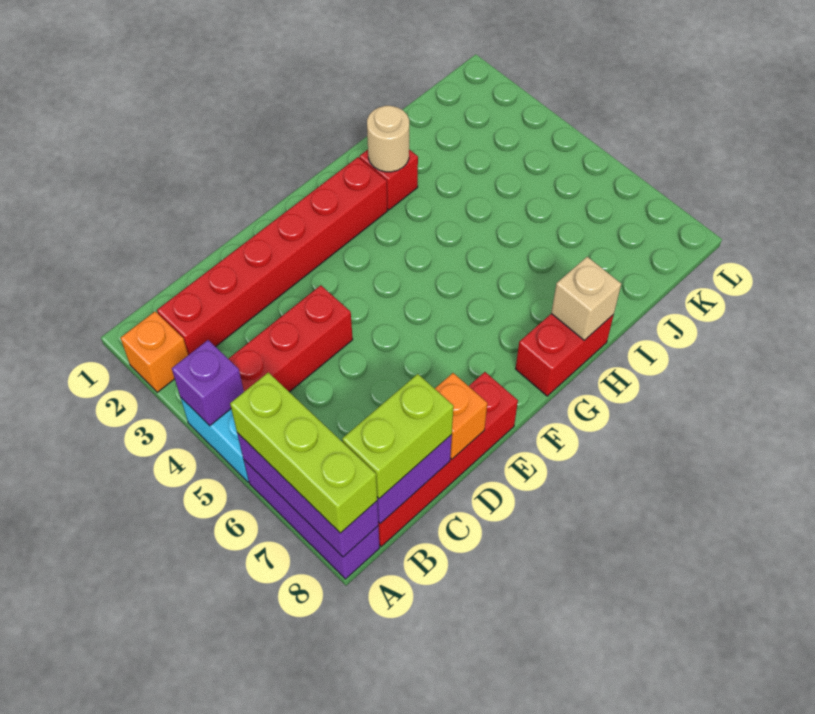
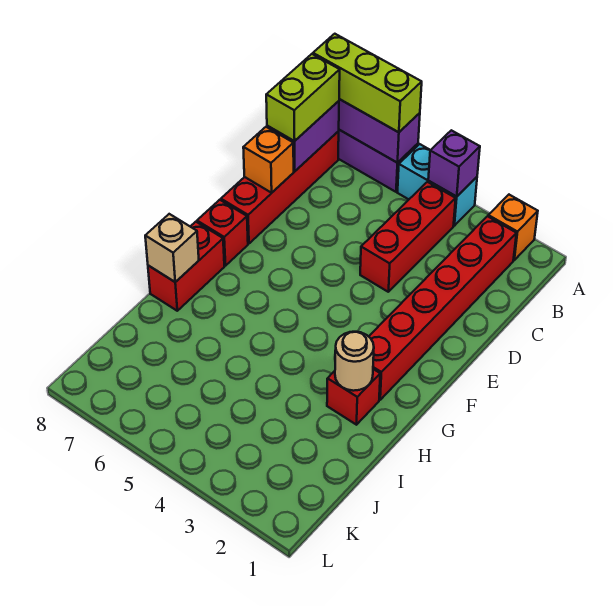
none -> red 1x1 brick [197,200,248,266]

